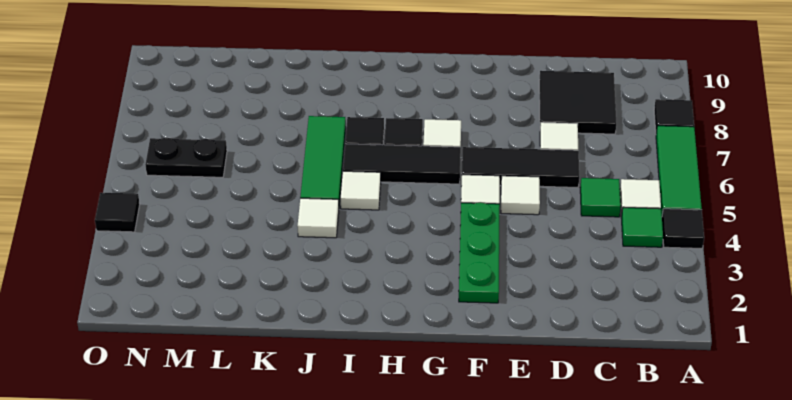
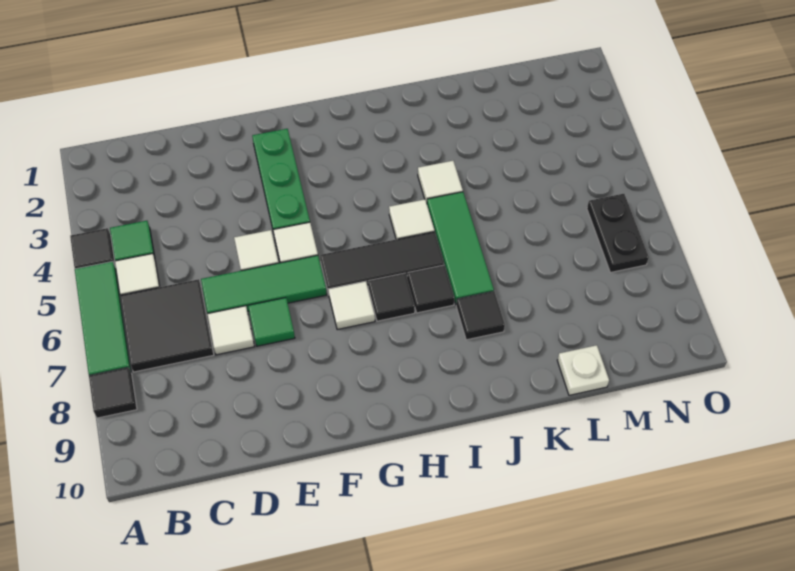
green 1x1 tile [580,178,621,217] -> green 1x1 tile moved to [248,298,295,346]
black 2x2 tile [539,71,616,134] -> black 2x2 tile moved to [120,279,214,372]
black 1x3 tile [462,147,579,187] -> green 1x3 tile [201,255,327,313]
none -> white 1x1 plate [557,345,609,395]
black 1x2 plate [145,138,227,177] -> black 1x2 plate turned to [587,194,649,272]
black 1x1 tile [95,193,140,232] -> black 1x1 tile moved to [456,291,505,340]

